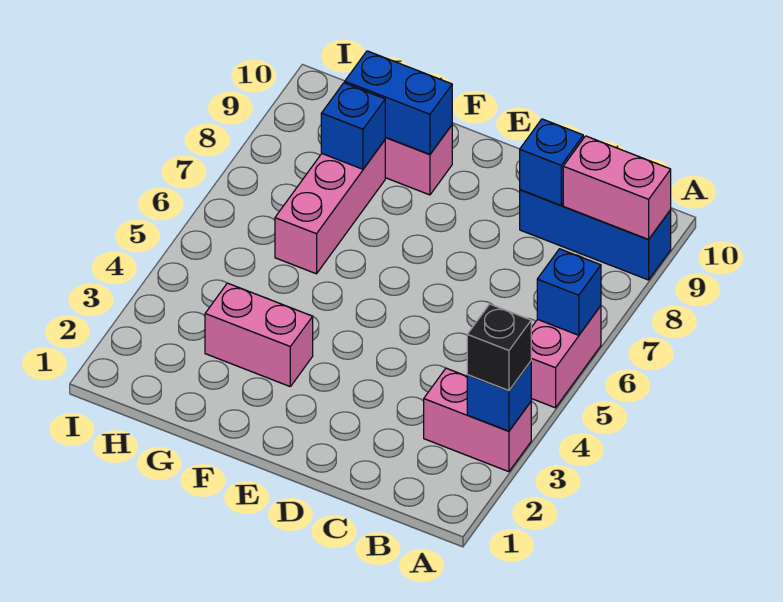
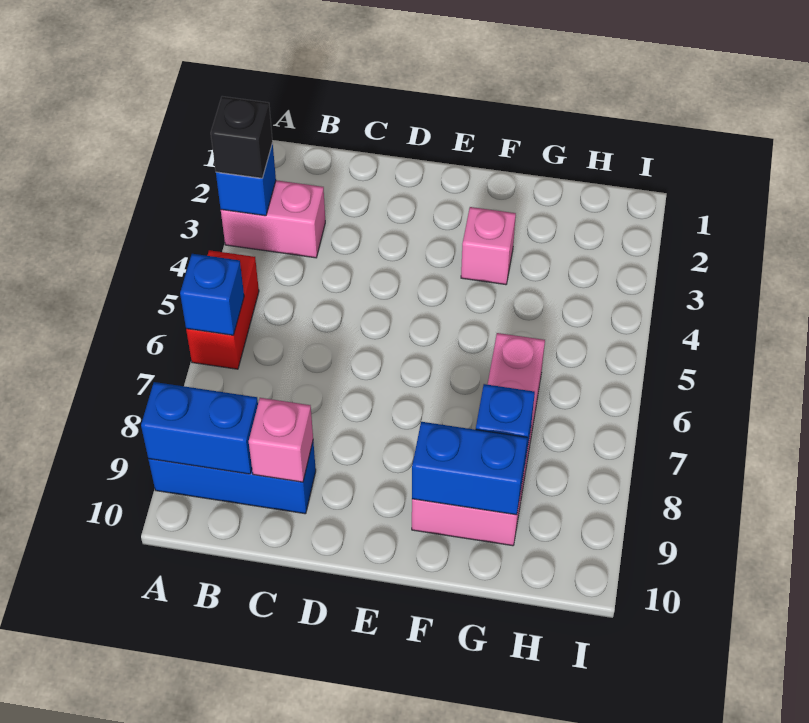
pink 1x2 brick [531,306,601,408] -> red 1x2 brick [186,250,259,369]
pink 1x2 brick [563,136,671,240] -> blue 1x2 brick [141,382,258,474]
blue 1x1 brick [520,119,583,205] -> pink 1x1 brick [249,398,313,482]
pink 1x2 brick [205,283,313,386] -> pink 1x1 brick [461,207,516,285]

